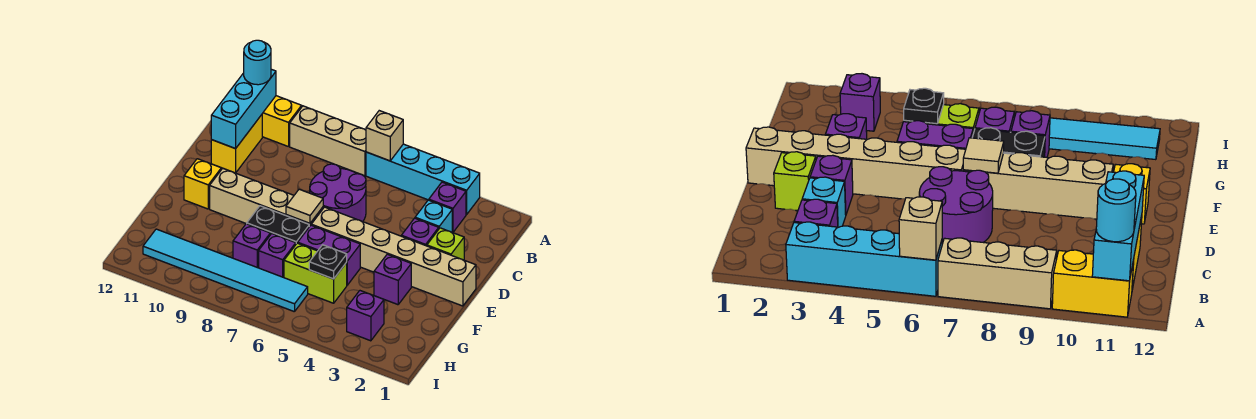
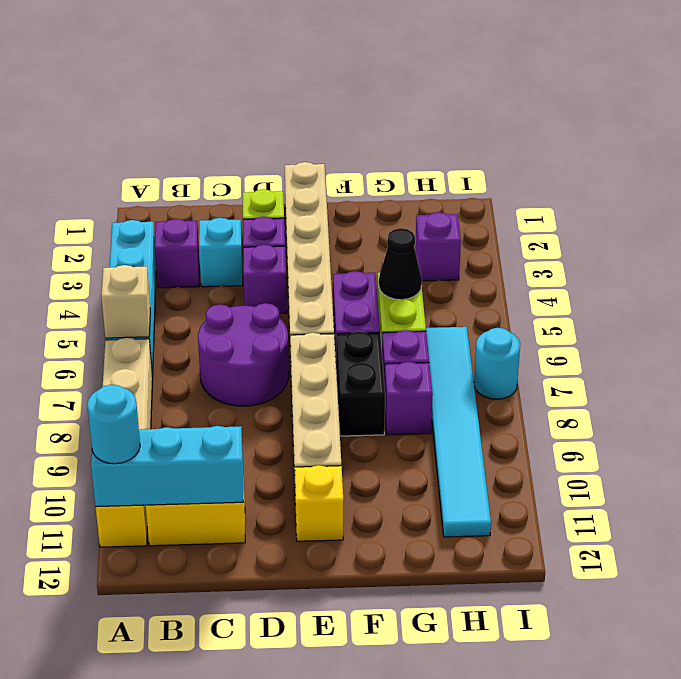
tan 1x1 tile [286,189,323,223] -> none
purple 1x1 brick [374,254,411,305] -> purple 1x1 brick moved to [243,245,287,313]
black 1x1 plate [309,245,347,279] -> black 1x1 cone [379,228,422,300]
none -> cyan 1x1 round brick [474,328,520,399]

